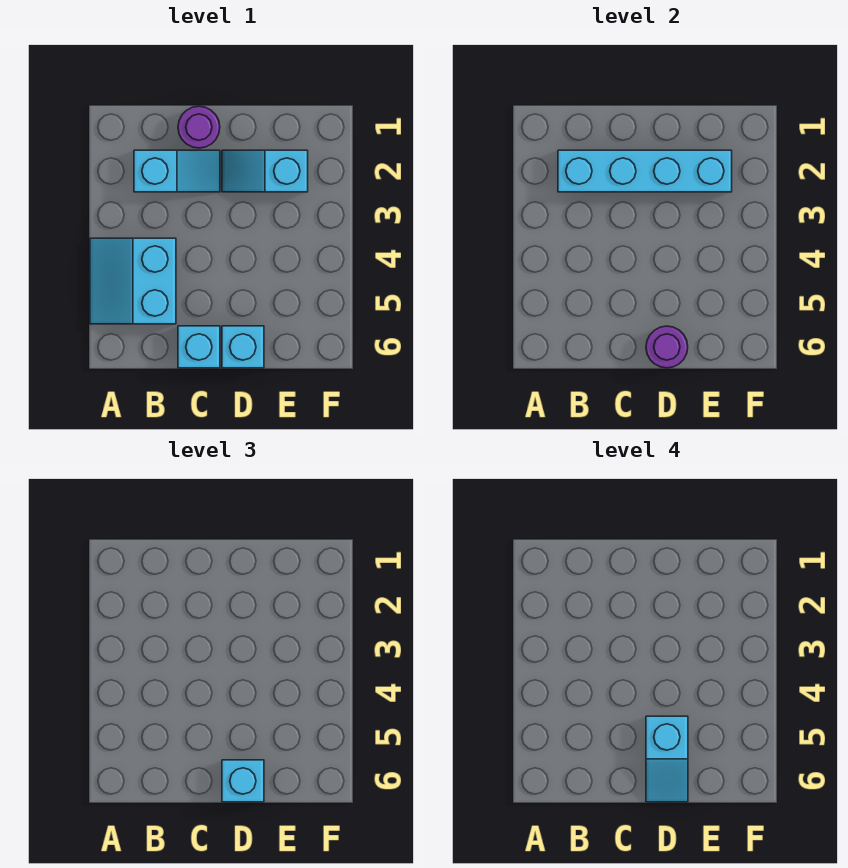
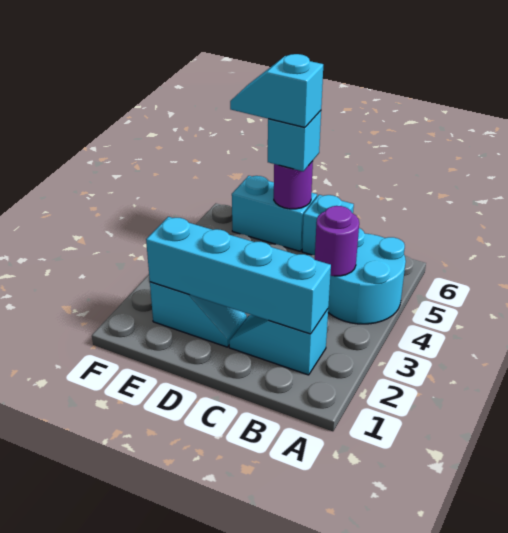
cyan 2x2 slope [90,238,176,324] -> cyan 2x2 round brick [328,228,406,324]
purple 1x1 round brick [178,106,220,148] -> purple 1x1 round brick moved to [315,206,359,276]
cyan 1x2 slope [646,716,688,802] -> cyan 1x2 slope turned to [230,54,323,128]
cyan 1x1 brick [222,326,264,368] -> cyan 1x2 brick [232,176,317,251]

